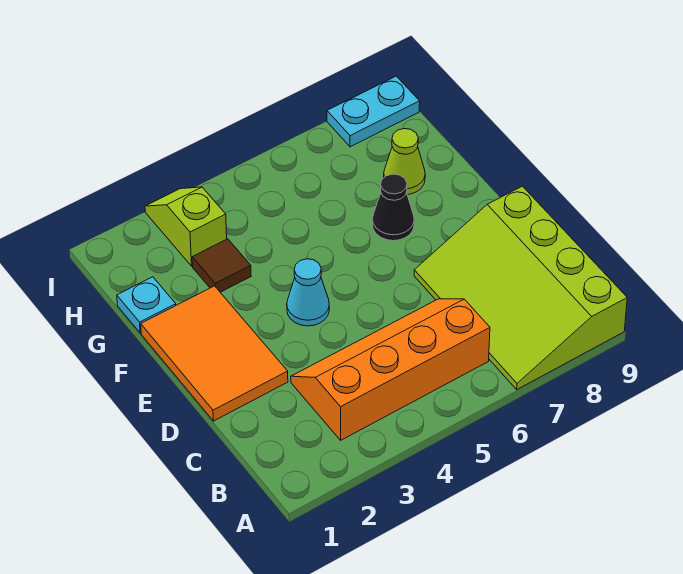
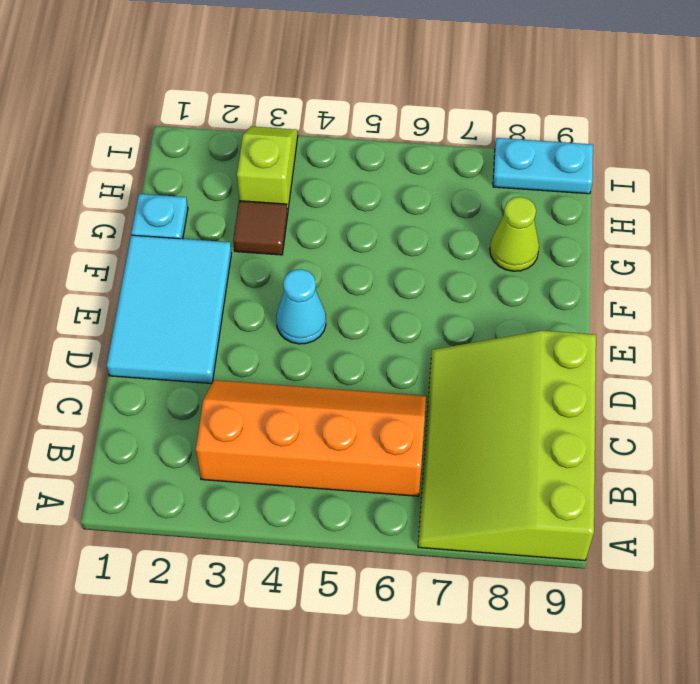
orange 2x3 tile [141,286,288,421] -> cyan 2x3 tile [107,235,232,384]
black 1x1 cone [372,174,414,241] -> none

